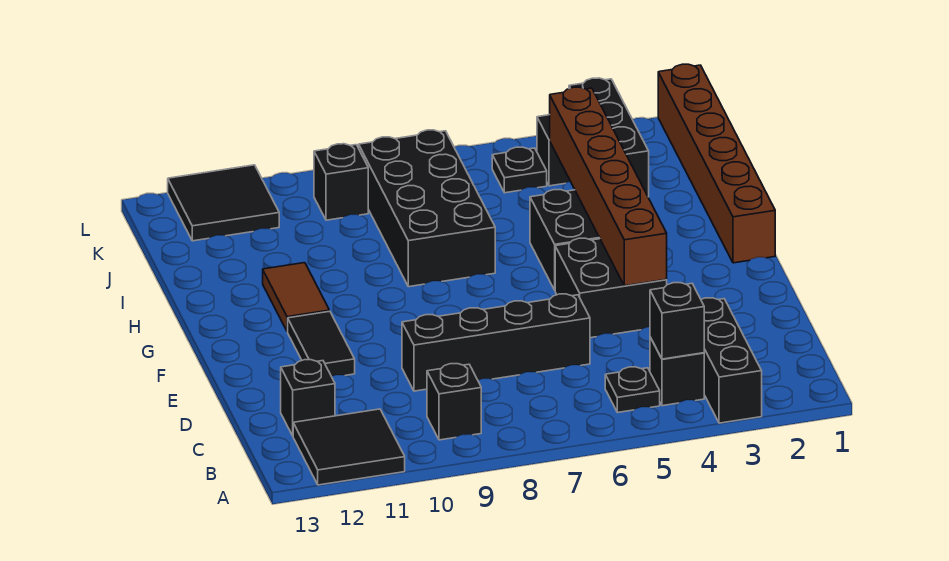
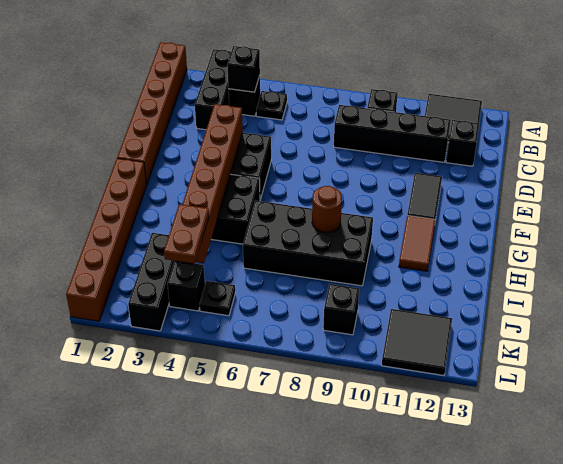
none -> brown 1x6 brick [117,42,187,185]
black 1x4 brick [402,294,590,391] -> black 1x4 brick moved to [334,105,451,162]
black 2x4 brick [359,130,495,287] -> black 2x4 brick turned to [243,201,373,286]
none -> brown 1x1 round brick [312,186,342,233]
none -> brown 1x2 plate [164,204,209,264]

